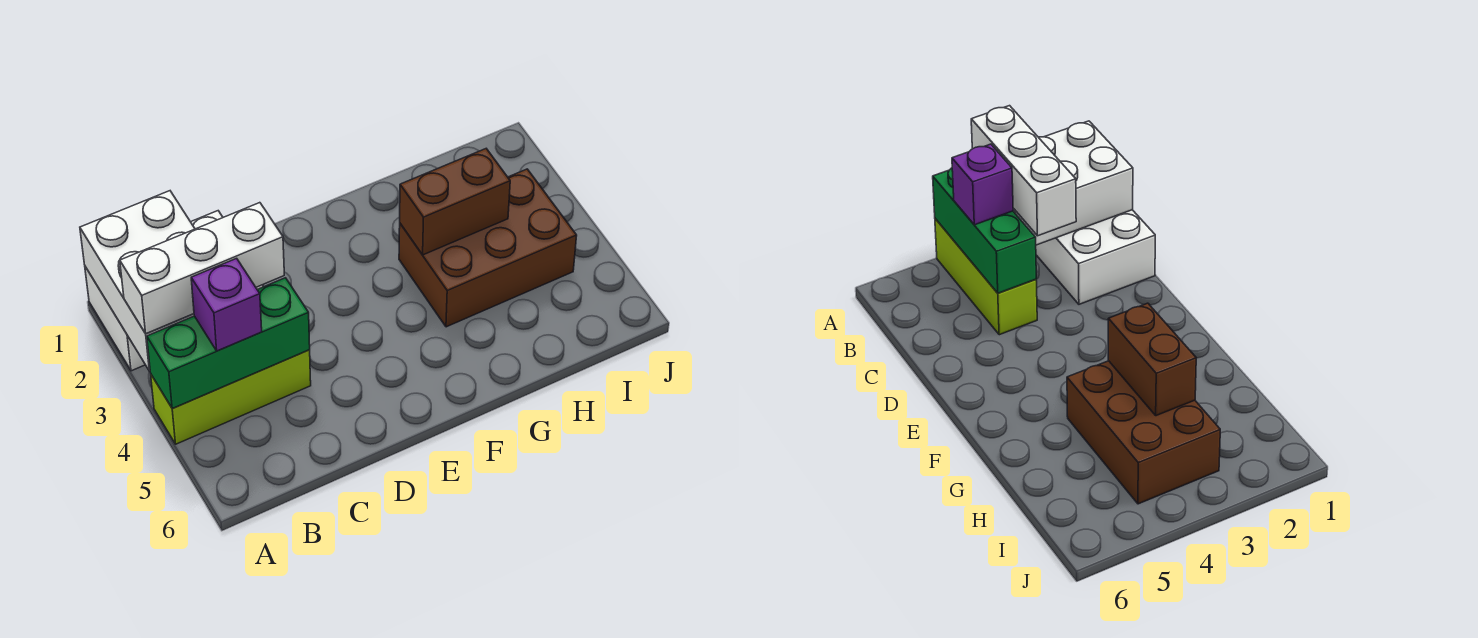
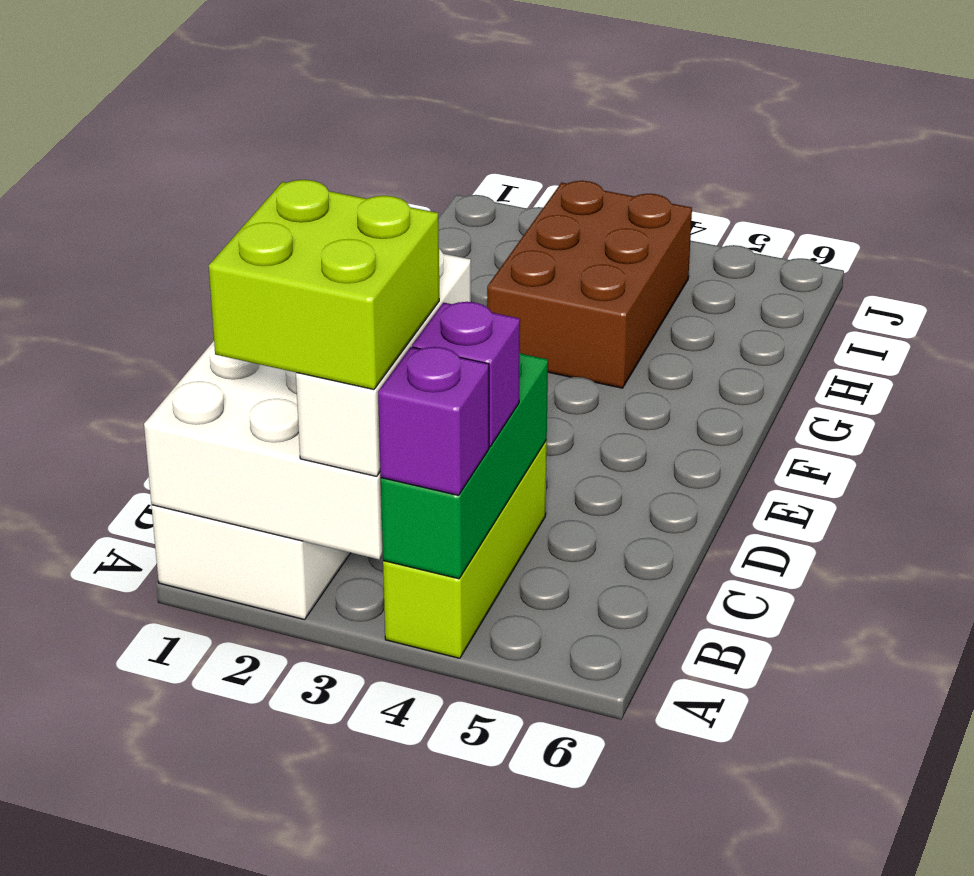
none -> lime 2x2 brick [209,180,439,390]
none -> purple 1x1 brick [378,347,489,495]
brown 1x2 brick [400,149,510,255] -> none

